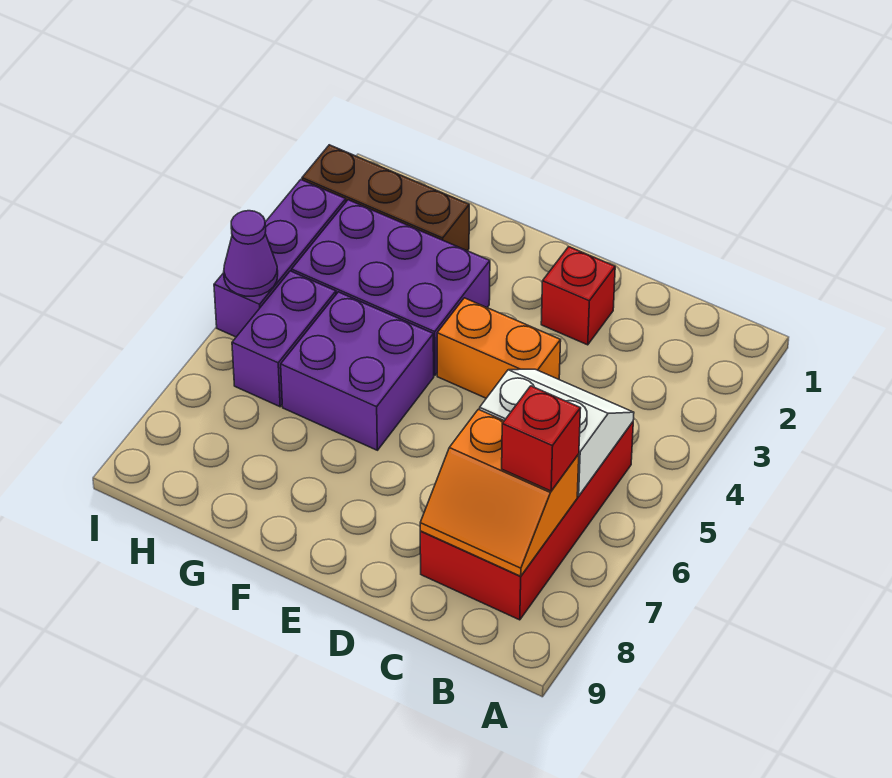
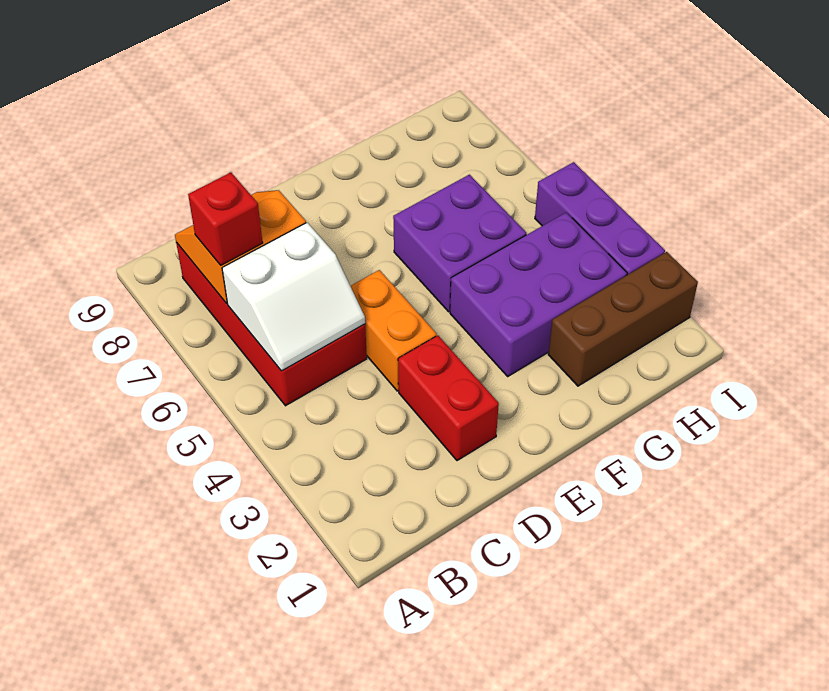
red 1x1 brick [541,247,615,345] -> red 1x2 brick [398,335,499,461]
orange 1x2 brick [437,298,561,398] -> orange 1x2 brick turned to [351,270,437,391]
purple 1x2 brick [232,271,336,407] -> none
purple 1x1 cone [224,211,278,296] -> none

